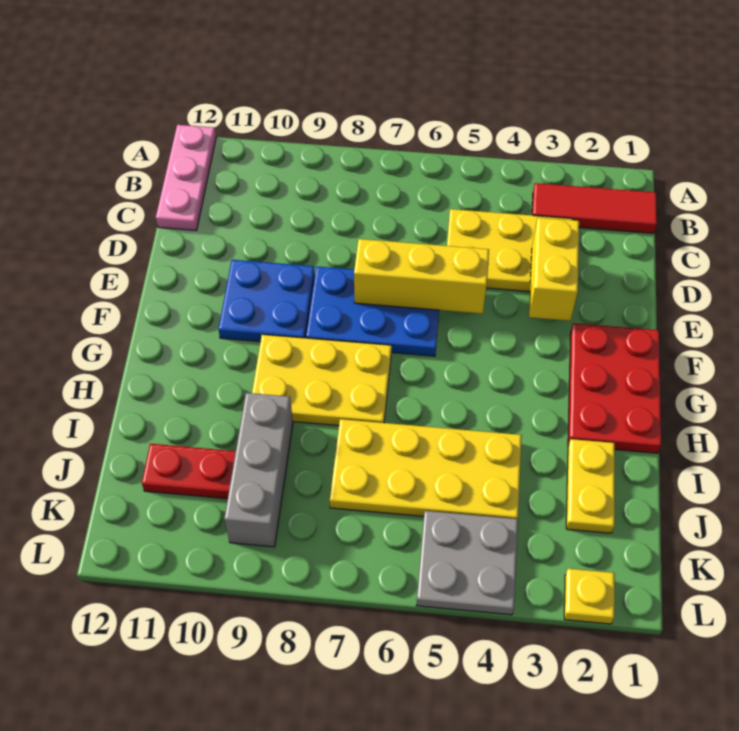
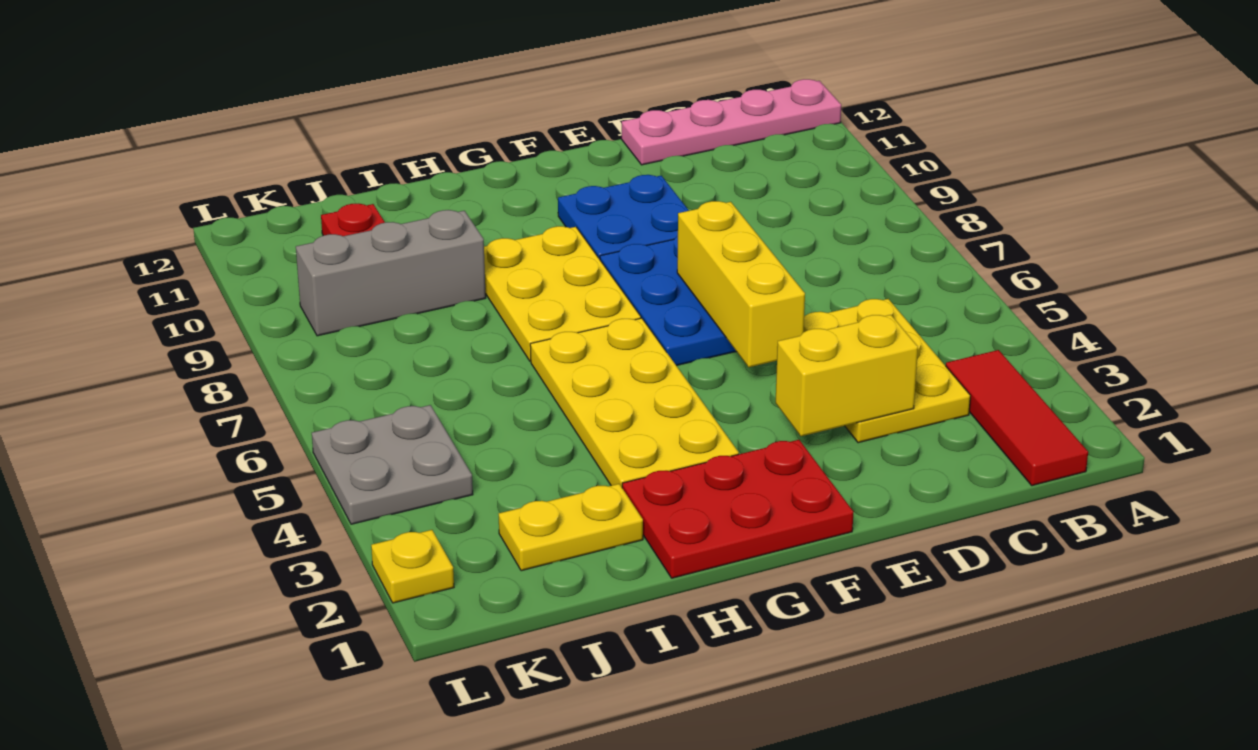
pink 1x3 plate [156,125,216,231] -> pink 1x4 plate [622,79,841,165]
yellow 2x4 plate [330,419,522,519] -> yellow 2x4 plate moved to [530,318,739,487]

